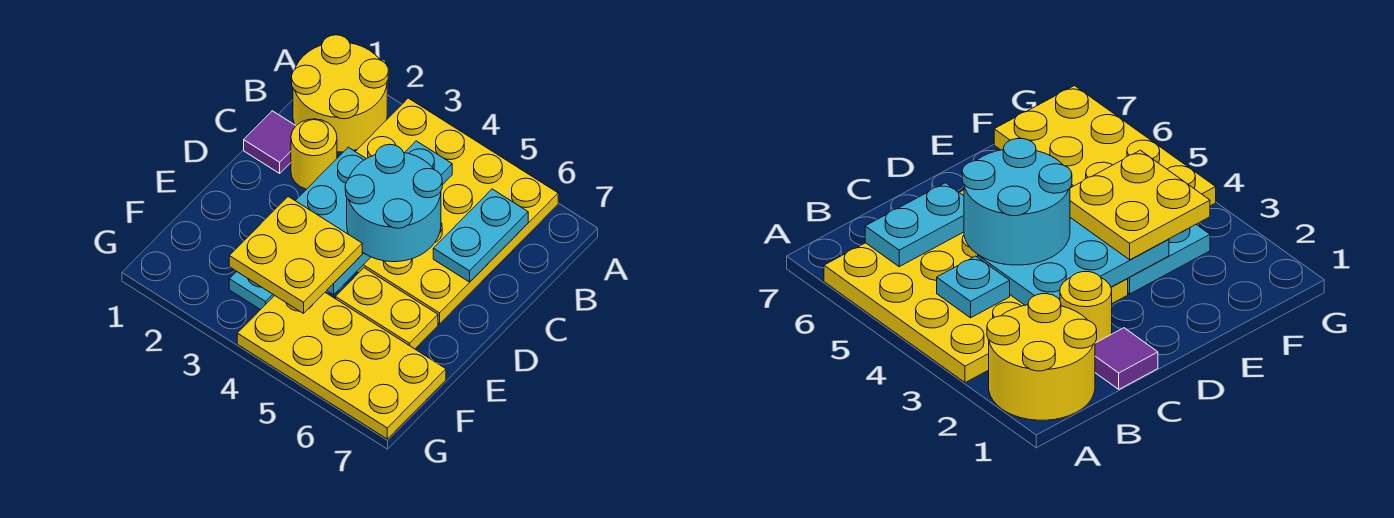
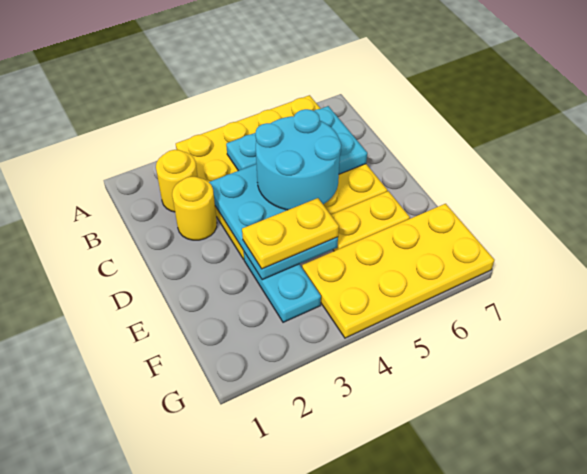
yellow 2x2 round brick [292,35,388,152] -> yellow 1x1 round brick [156,150,198,212]
purple 1x1 tile [244,111,296,173] -> none
yellow 2x2 plate [229,197,362,313] -> yellow 1x2 plate [242,198,339,269]

